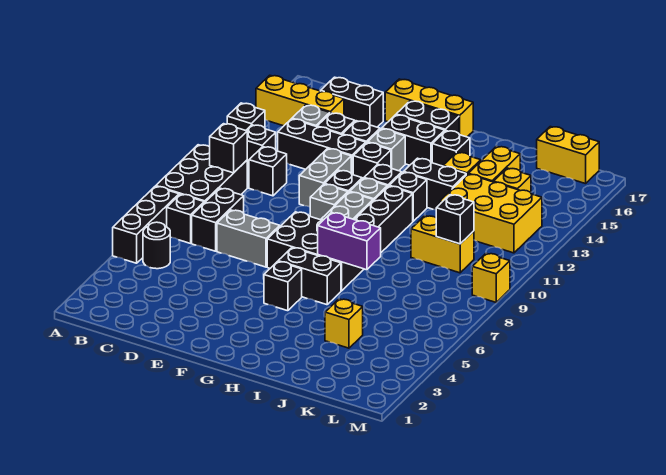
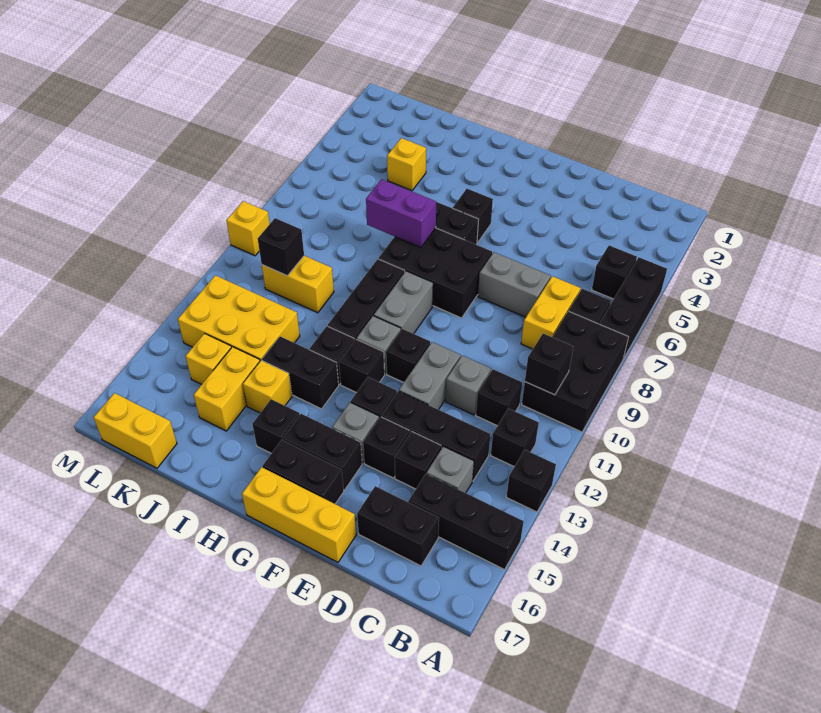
yellow 1x3 brick [256,75,344,126] -> black 1x3 brick [408,474,524,570]
black 1x1 round brick [143,222,171,269] -> black 1x1 brick [592,245,637,299]
black 1x2 brick [192,188,244,251] -> yellow 1x2 brick [521,276,581,349]
grey 1x1 brick [310,184,348,220] -> grey 1x1 brick moved to [446,356,491,415]

